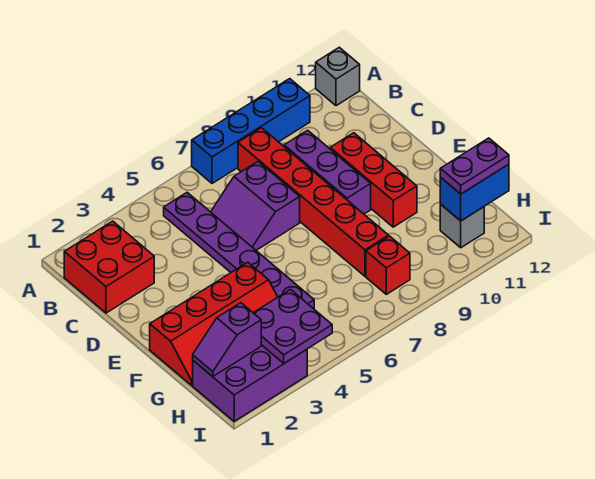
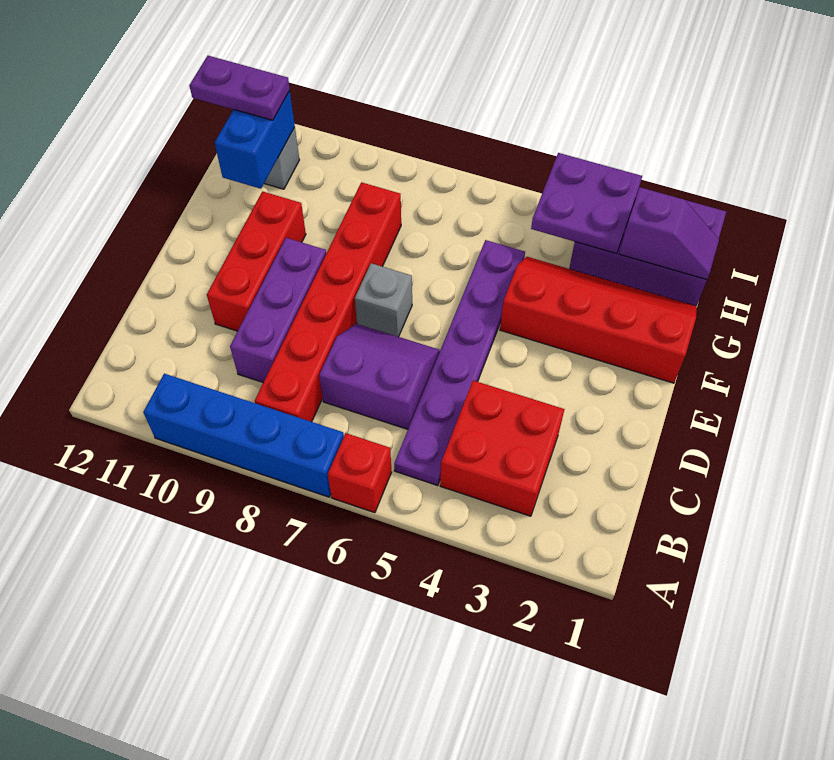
grey 1x1 brick [316,47,360,106] -> grey 1x1 brick moved to [355,263,412,337]
red 2x2 brick [64,221,154,313] -> red 2x2 brick moved to [440,381,565,516]
purple 2x2 slope [211,162,300,250] -> purple 2x2 slope turned to [319,324,440,429]
red 1x1 brick [366,236,410,294] -> red 1x1 brick moved to [328,433,392,513]
blue 1x2 brick [440,164,509,221] -> blue 1x2 brick turned to [215,91,295,189]

